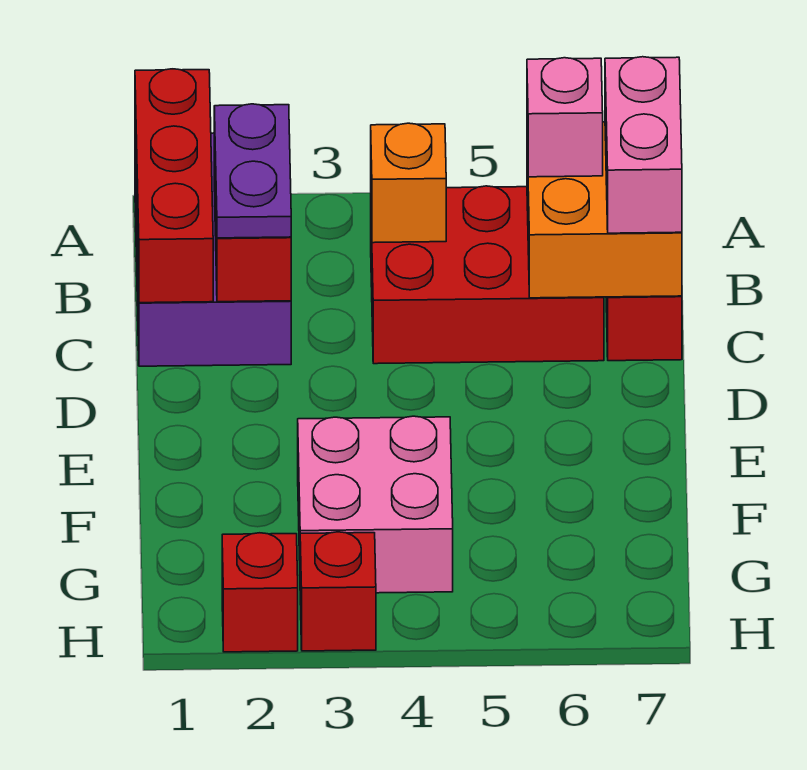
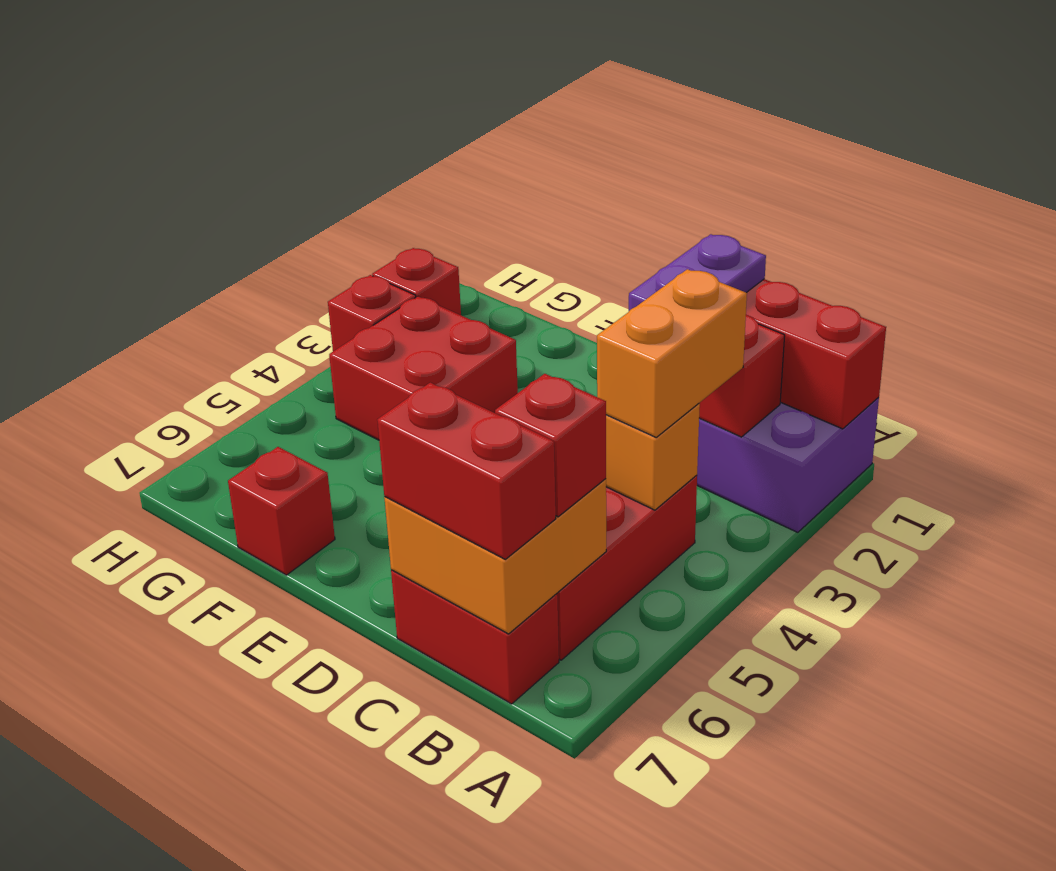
purple 1x2 plate [214,104,291,238] -> purple 1x2 plate turned to [629,234,766,311]
none -> orange 1x2 brick [597,269,747,437]
pink 1x1 brick [527,58,603,177] -> red 1x1 brick [495,374,606,517]
pink 1x2 brick [605,57,682,233] -> red 1x2 brick [377,383,556,559]
pink 2x2 brick [298,416,453,593] -> red 2x2 brick [329,296,518,440]
none -> red 1x1 brick [228,447,335,575]

